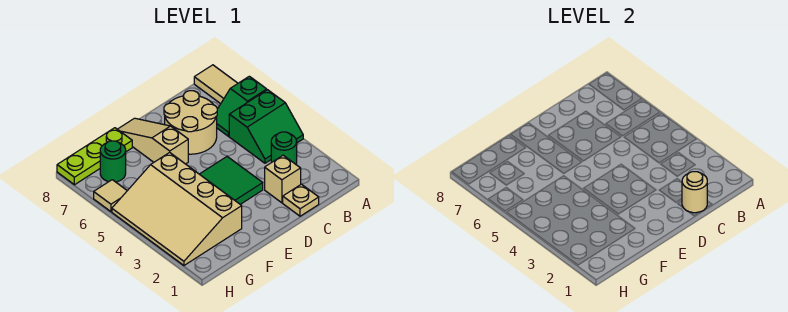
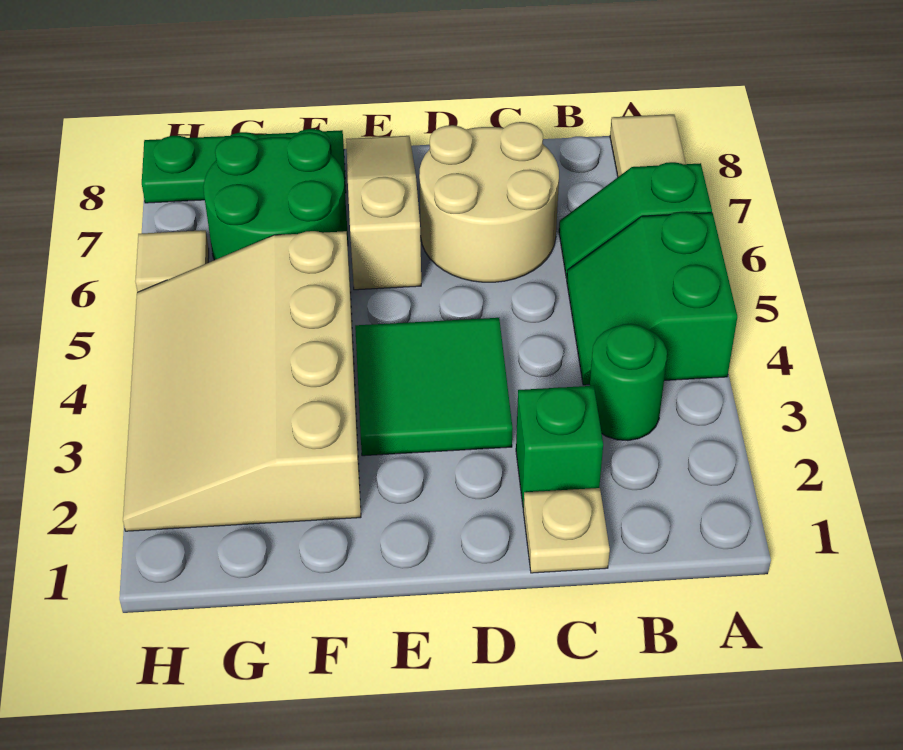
green 2x2 slope [229,90,303,163] -> green 2x2 slope turned to [567,212,737,385]
tan 1x1 round brick [682,172,707,213] -> none
tan 1x1 brick [265,155,301,203] -> green 1x1 brick [516,386,603,507]
lime 1x3 plate [57,128,132,185] -> green 1x3 plate [142,129,346,203]
green 1x1 round brick [100,141,126,182] -> green 2x2 round brick [203,132,348,260]

